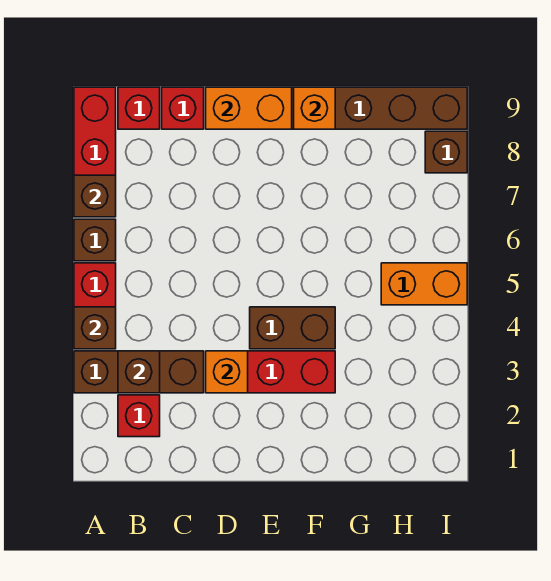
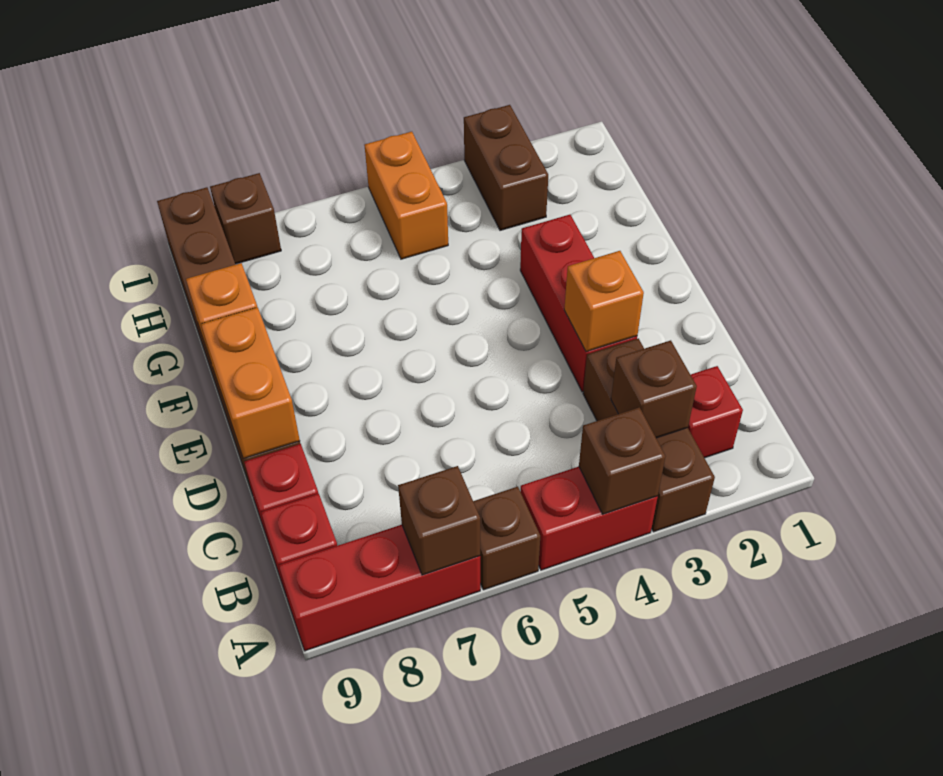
brown 1x2 brick [250,307,335,349] -> brown 1x2 brick moved to [464,105,548,230]

